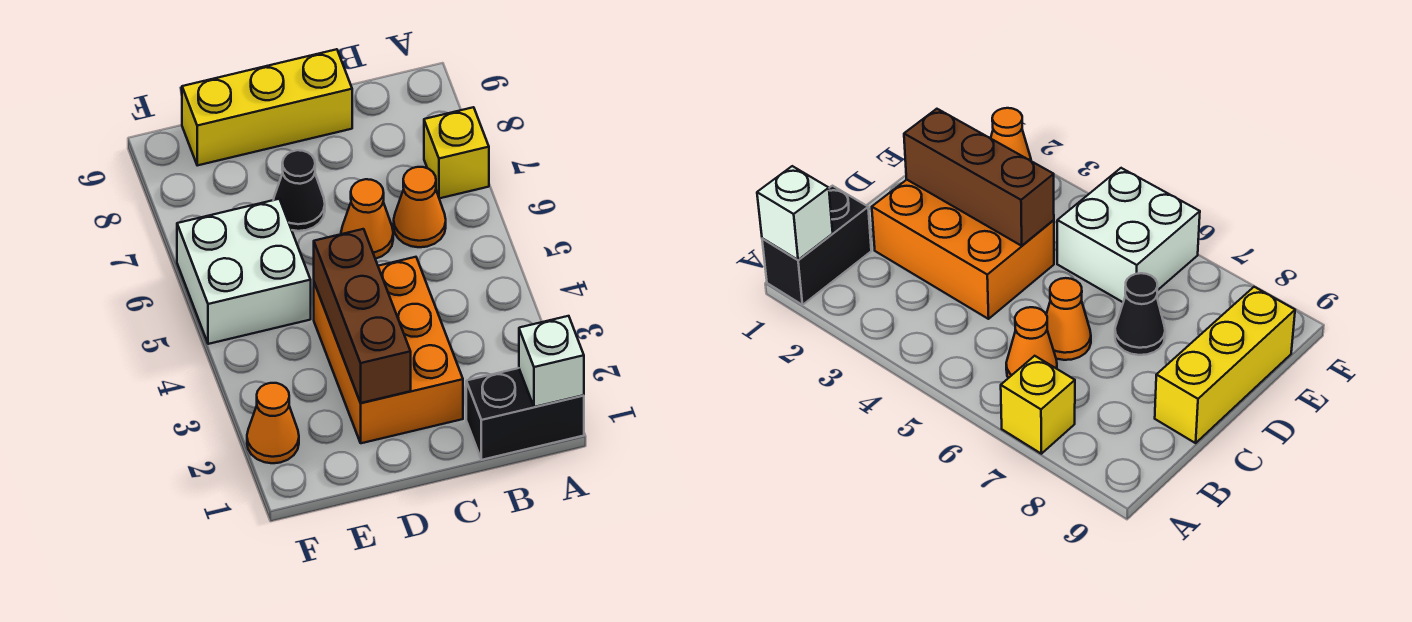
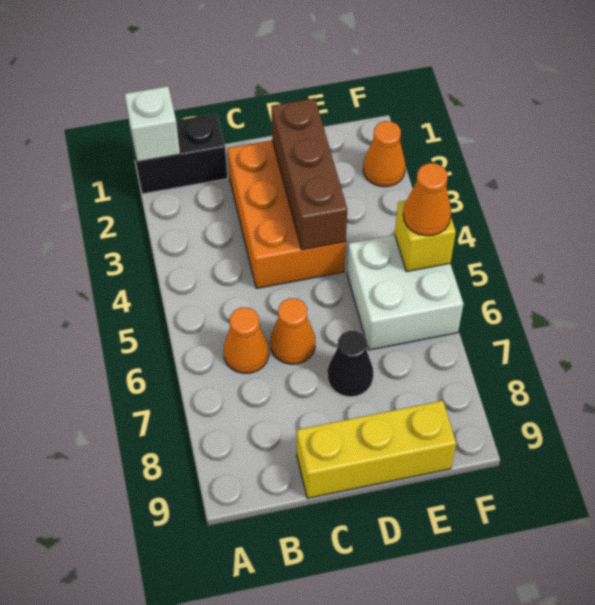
yellow 1x1 brick [424,107,489,198] -> yellow 1x1 brick moved to [395,200,456,272]
none -> orange 1x1 cone [403,163,451,236]

